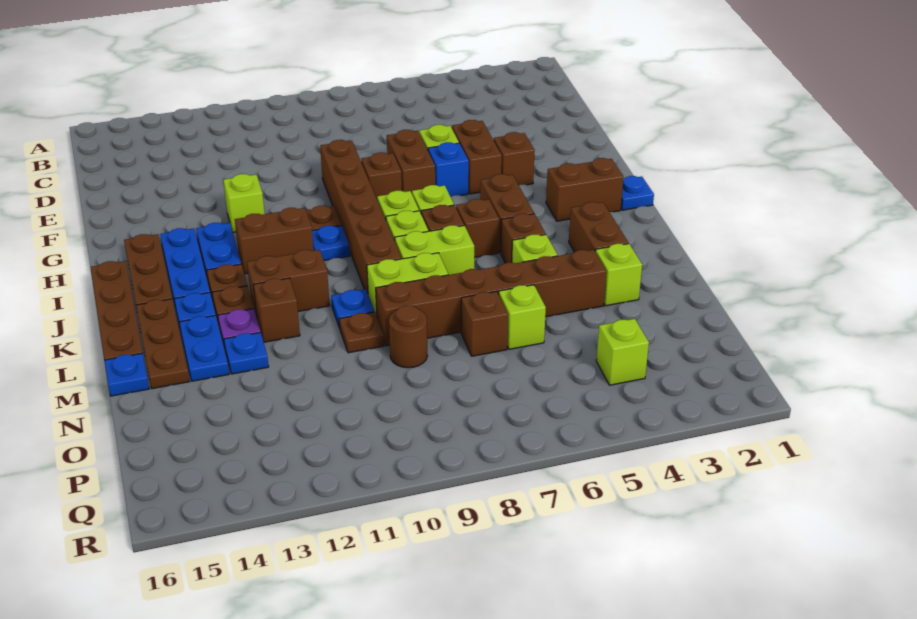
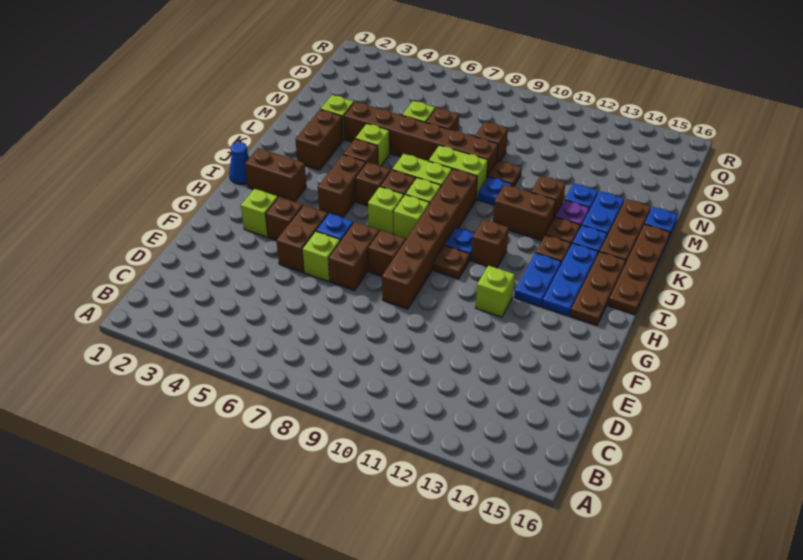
blue 1x1 plate [621,176,654,210] -> blue 1x1 cone [229,142,249,184]
brown 1x2 brick [235,208,314,274] -> brown 1x1 brick [471,219,509,268]
brown 1x1 round brick [389,306,428,368] -> brown 1x1 brick [475,122,508,161]
lime 1x1 brick [596,319,649,385] -> lime 1x1 brick moved to [241,189,278,237]

